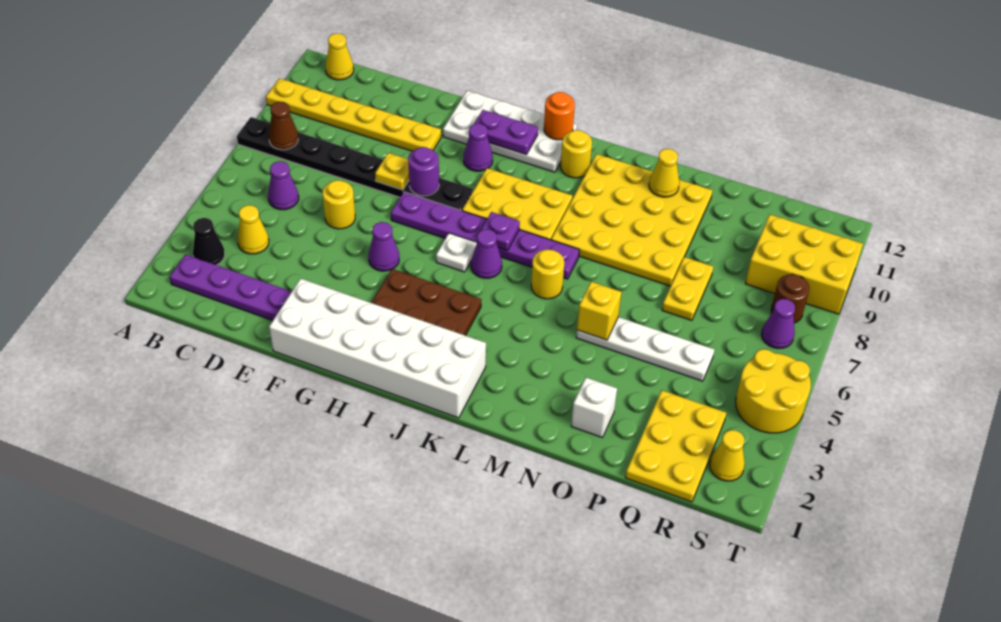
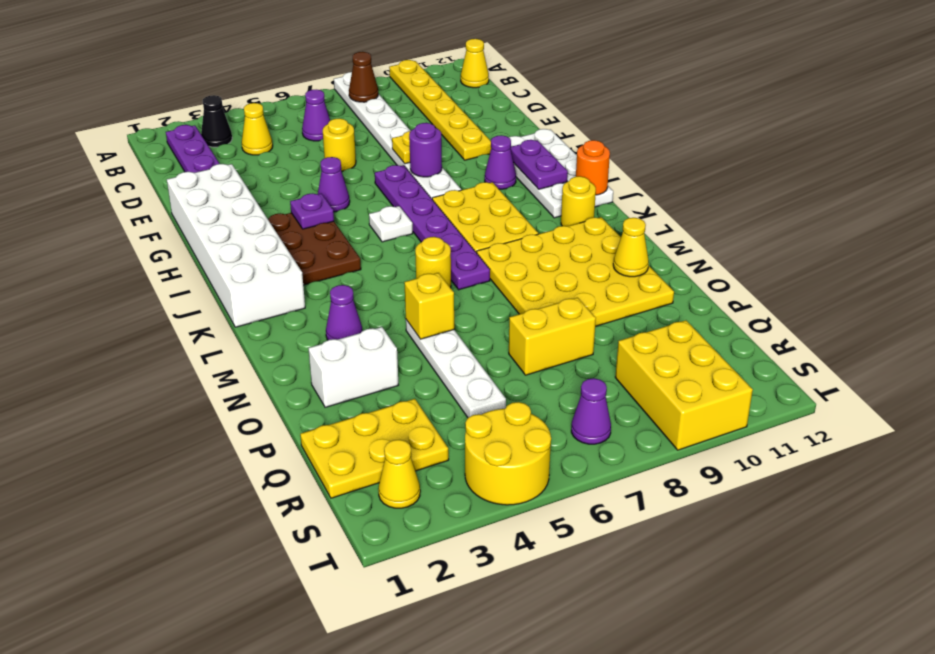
black 1x8 plate [237,117,473,211] -> white 1x8 plate [334,72,461,199]
purple 1x1 cone [471,229,502,278] -> purple 1x1 cone moved to [326,285,363,340]
purple 1x1 plate [481,212,520,251] -> purple 1x1 plate moved to [290,193,334,229]
white 1x1 brick [571,378,617,438] -> white 1x2 brick [308,327,398,407]
yellow 1x2 plate [662,257,713,320] -> yellow 1x2 brick [509,297,596,375]
brown 1x1 round brick [771,274,810,323] -> none

